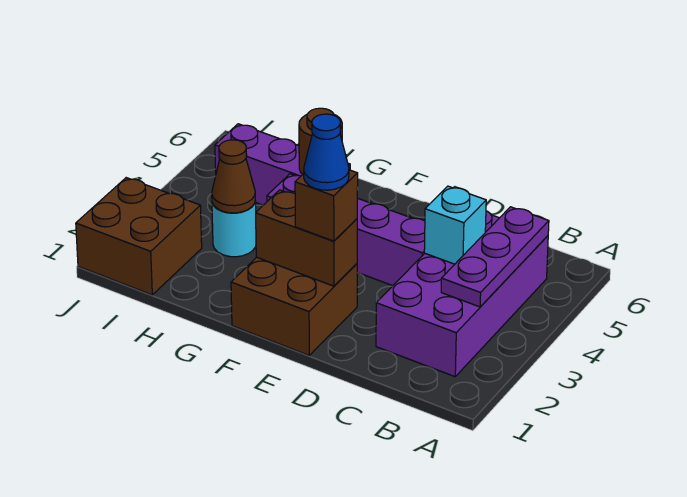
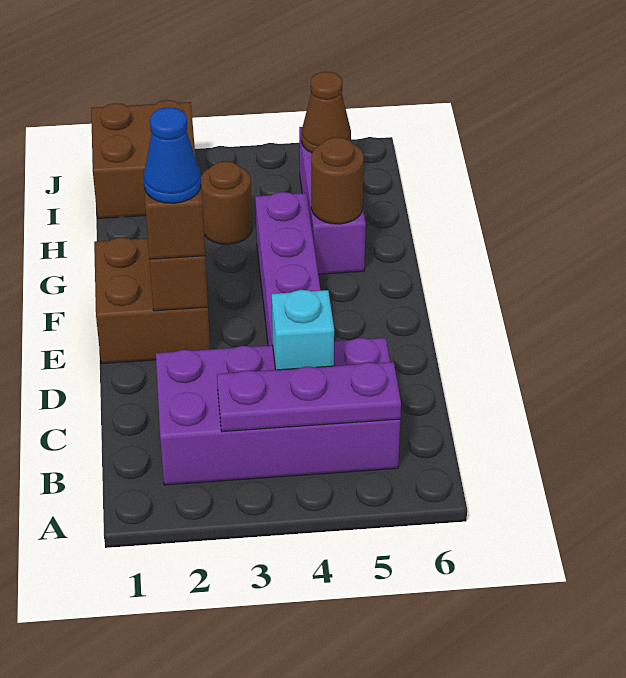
cyan 1x1 round brick [212,201,256,257] -> brown 1x1 round brick [201,161,252,244]
brown 1x1 cone [212,140,255,213] -> brown 1x1 cone moved to [301,72,351,153]

